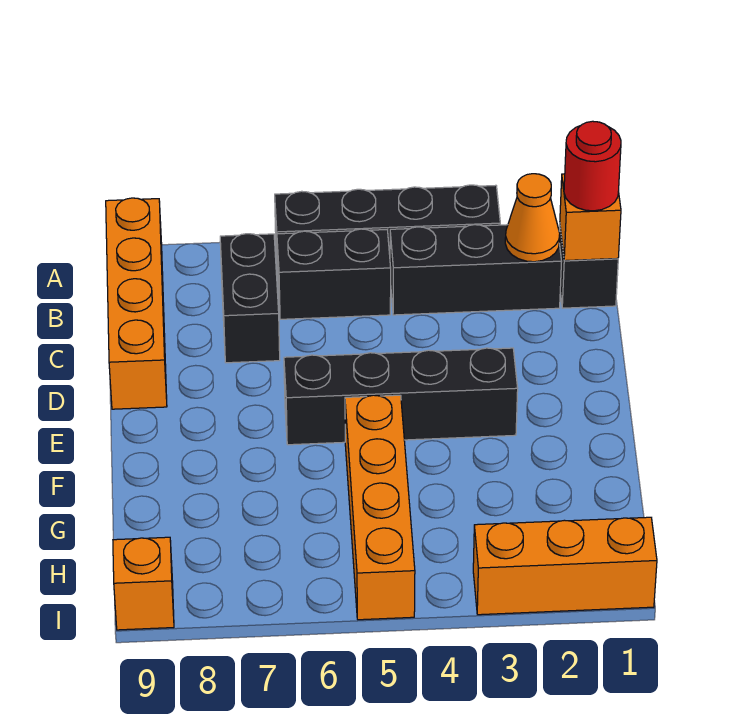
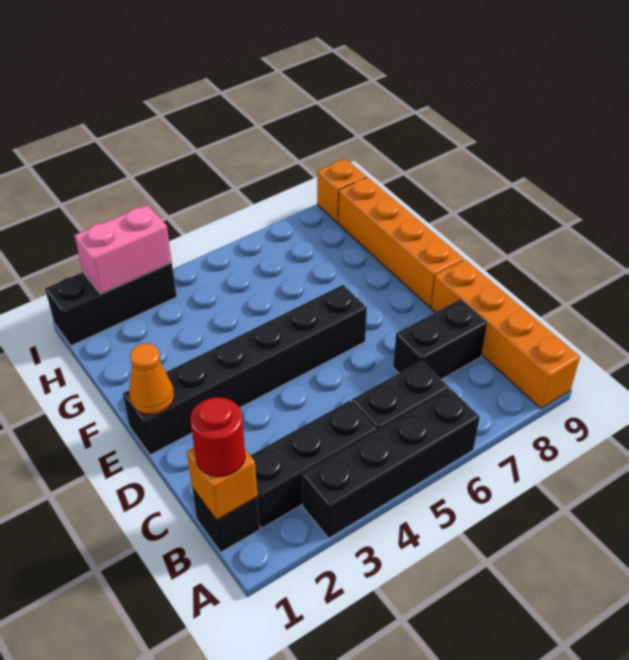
orange 1x1 cone [505,174,560,262] -> orange 1x1 cone moved to [129,343,174,414]
black 1x2 brick [220,234,280,363] -> black 1x2 brick turned to [393,299,487,379]
black 1x4 brick [284,348,518,445] -> black 1x6 brick [123,285,367,455]
orange 1x4 brick [345,395,415,620] -> orange 1x4 brick moved to [338,177,464,307]
orange 1x3 brick [473,517,657,615] -> black 1x3 brick [45,263,177,346]
none -> pink 1x2 brick [74,205,172,294]

